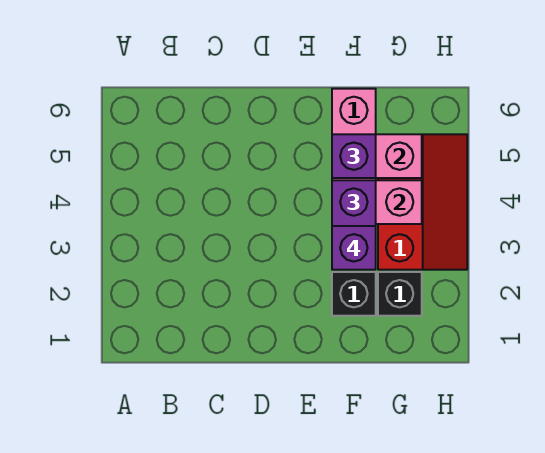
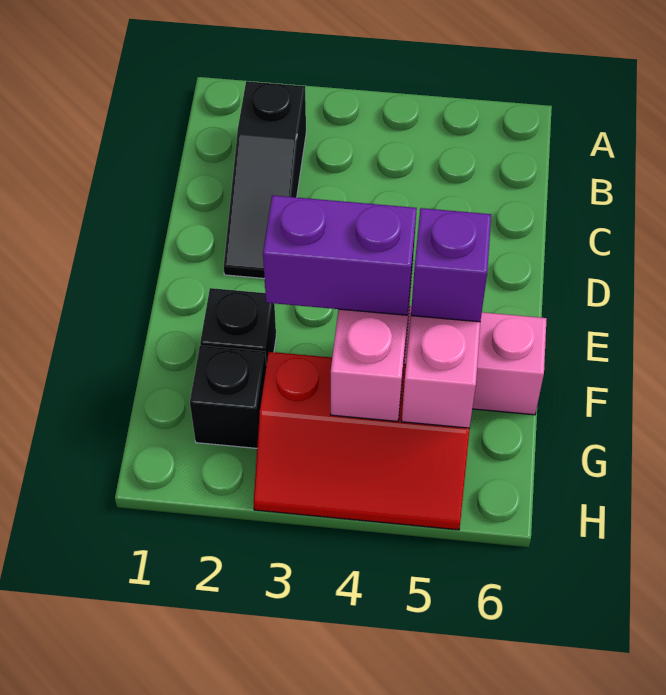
none -> black 1x3 slope [224,81,306,279]
purple 1x1 brick [332,226,376,270] -> none

